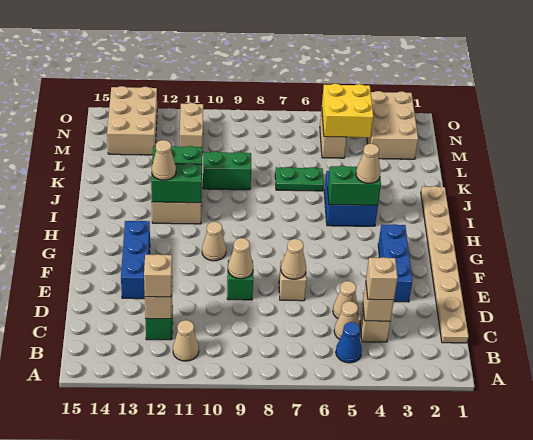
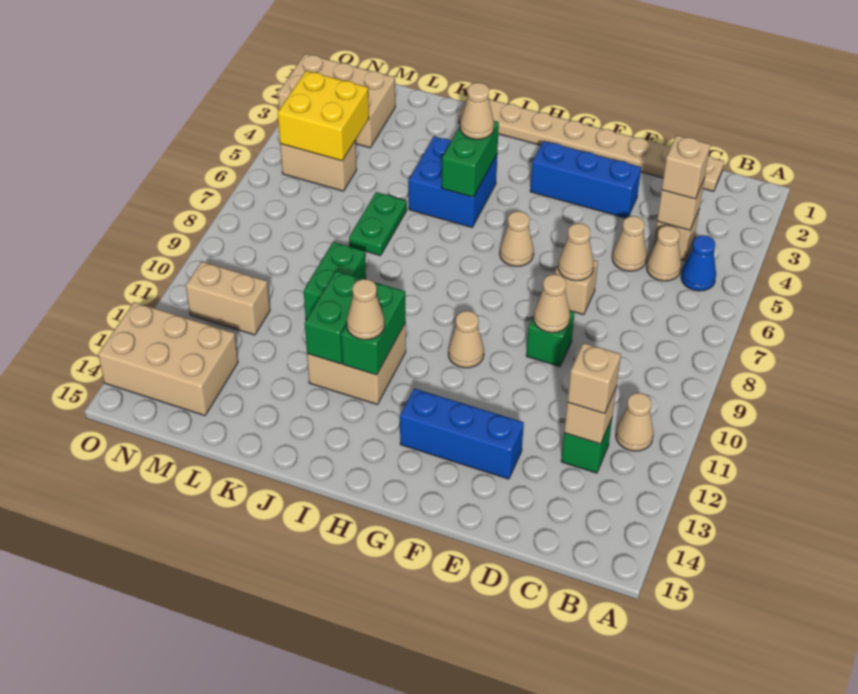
none -> tan 1x1 cone [500,211,534,266]

